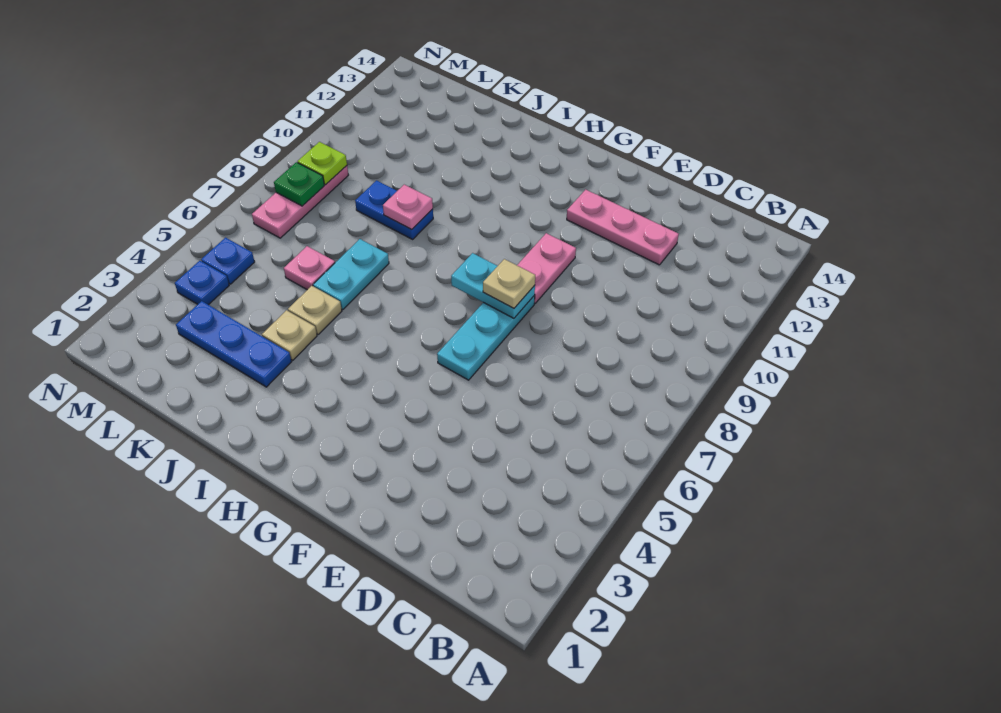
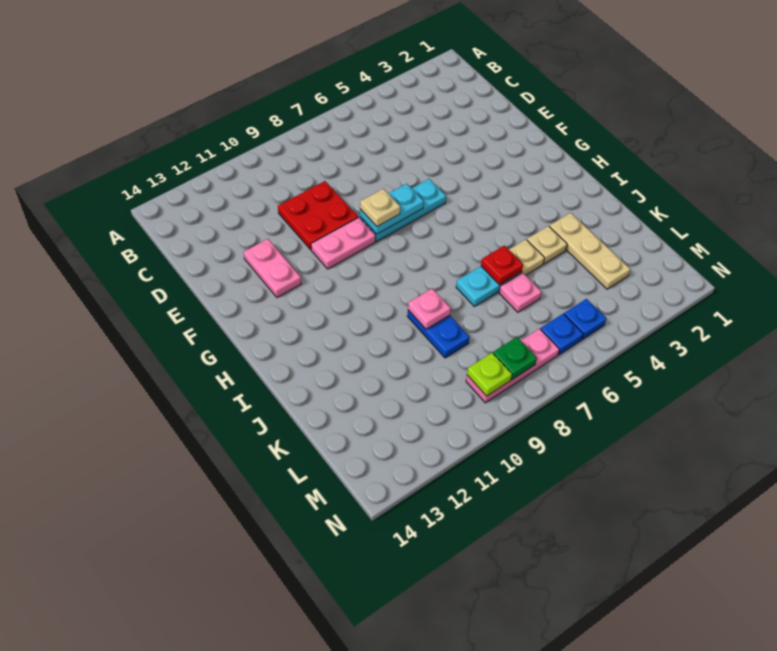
none -> red 2x2 plate [278,181,358,249]
pink 1x3 plate [567,190,679,265] -> pink 1x2 plate [244,239,301,298]
cyan 1x2 plate [451,253,535,318] -> cyan 1x2 plate turned to [360,184,424,234]
blue 1x3 plate [176,301,292,387] -> tan 1x3 plate [549,213,630,289]
none -> red 1x1 plate [481,246,523,285]
blue 1x1 plate [175,261,229,305] -> blue 1x1 plate moved to [541,314,583,355]

